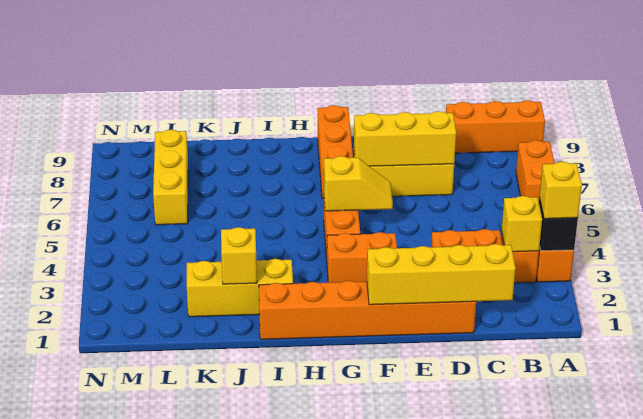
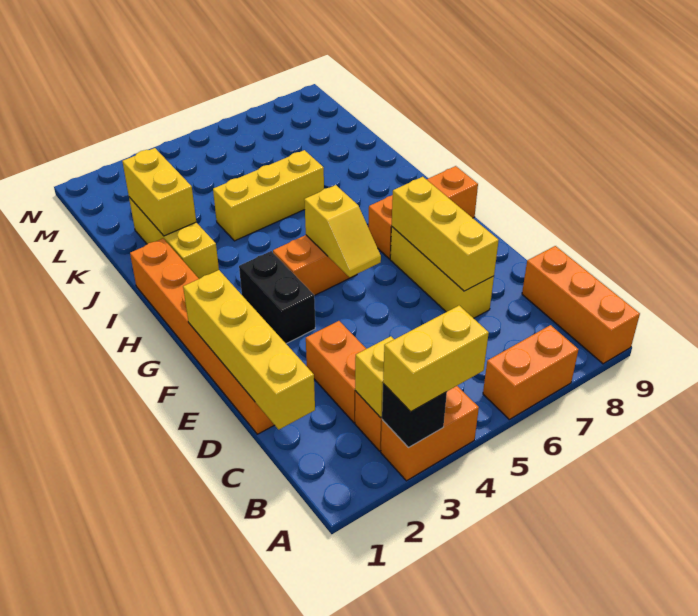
yellow 1x1 brick [539,162,582,219] -> yellow 1x2 brick [383,306,489,412]
orange 1x2 brick [327,232,397,283] -> black 1x2 brick [239,251,315,344]
yellow 1x1 brick [221,227,257,284] -> yellow 1x2 brick [122,148,196,236]
yellow 1x3 brick [153,130,188,225] -> yellow 1x3 brick moved to [213,150,324,241]

